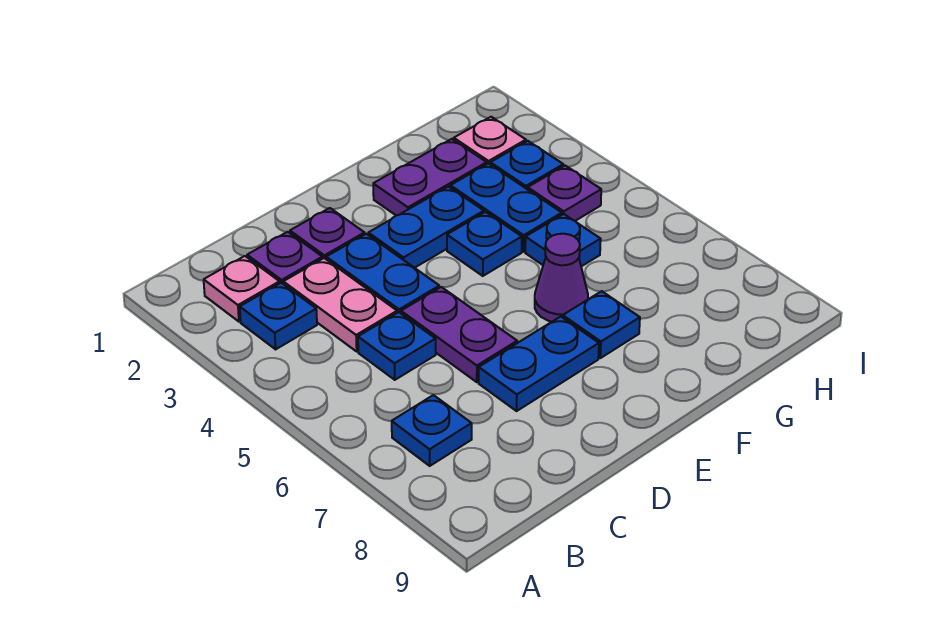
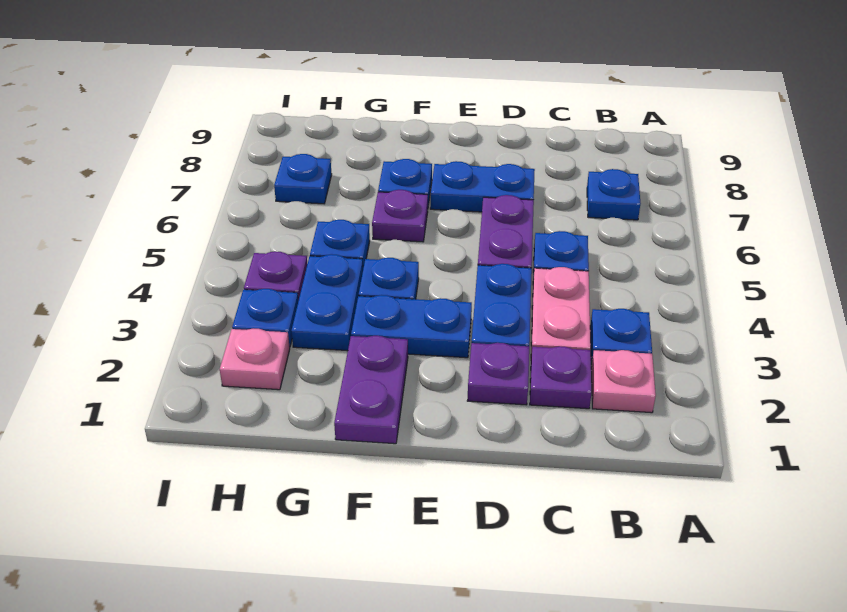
purple 1x2 plate [373,139,487,216] -> purple 1x2 plate turned to [334,336,408,444]
purple 1x1 cone [535,234,588,322] -> purple 1x1 plate [372,190,428,242]
none -> blue 1x1 plate [274,154,332,204]

